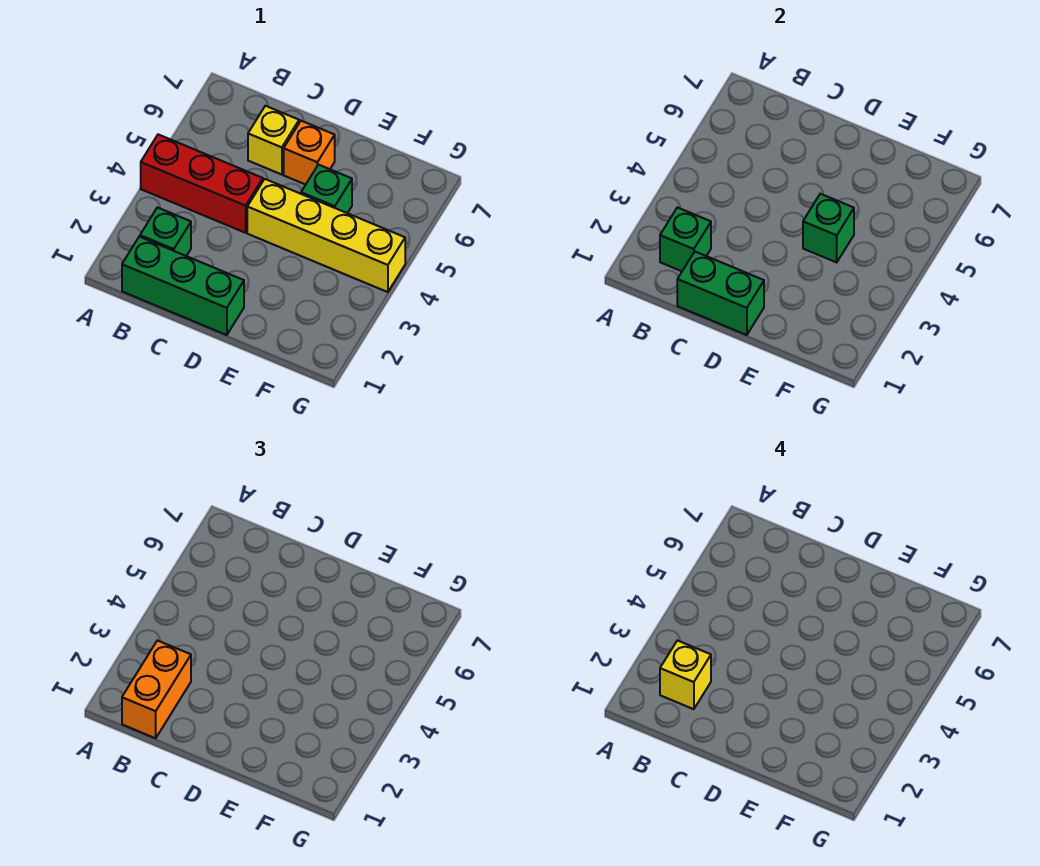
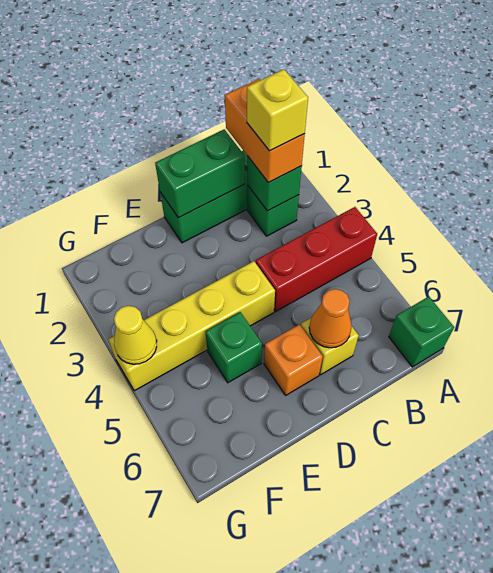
none -> orange 1x1 cone [309,289,352,348]
green 1x1 brick [803,194,854,262] -> green 1x1 brick moved to [389,297,454,367]
none -> yellow 1x1 cone [114,306,157,364]

